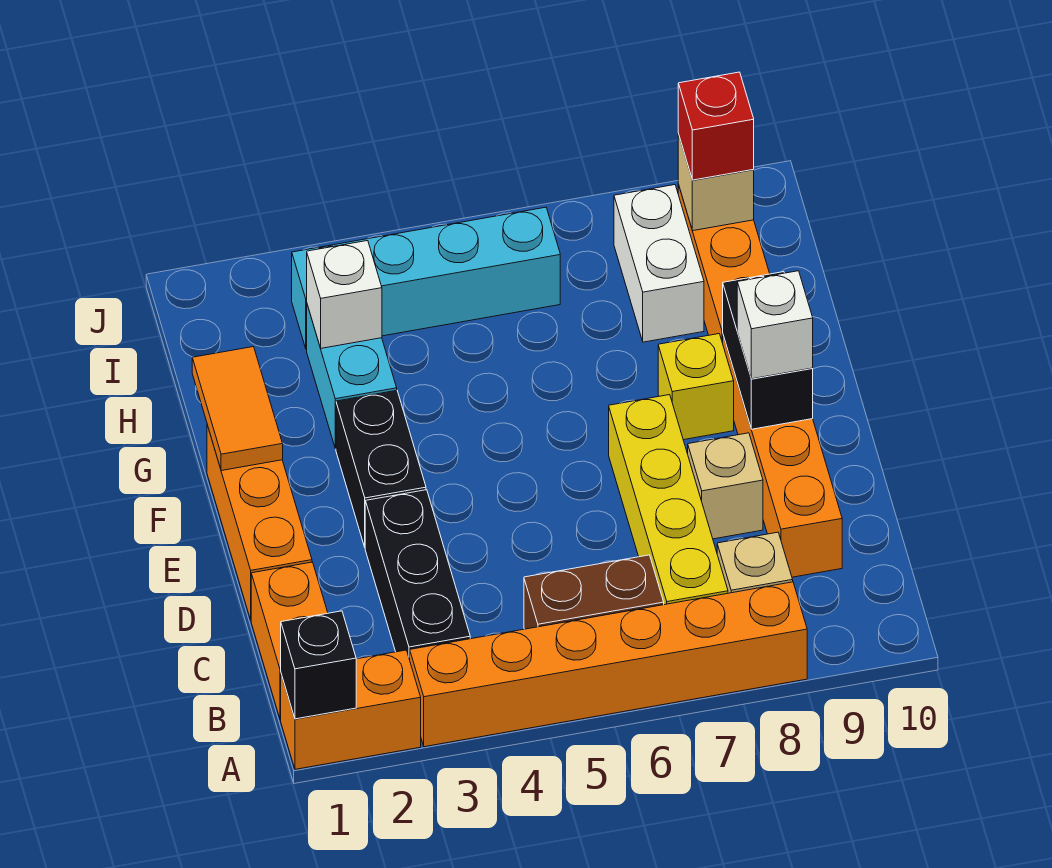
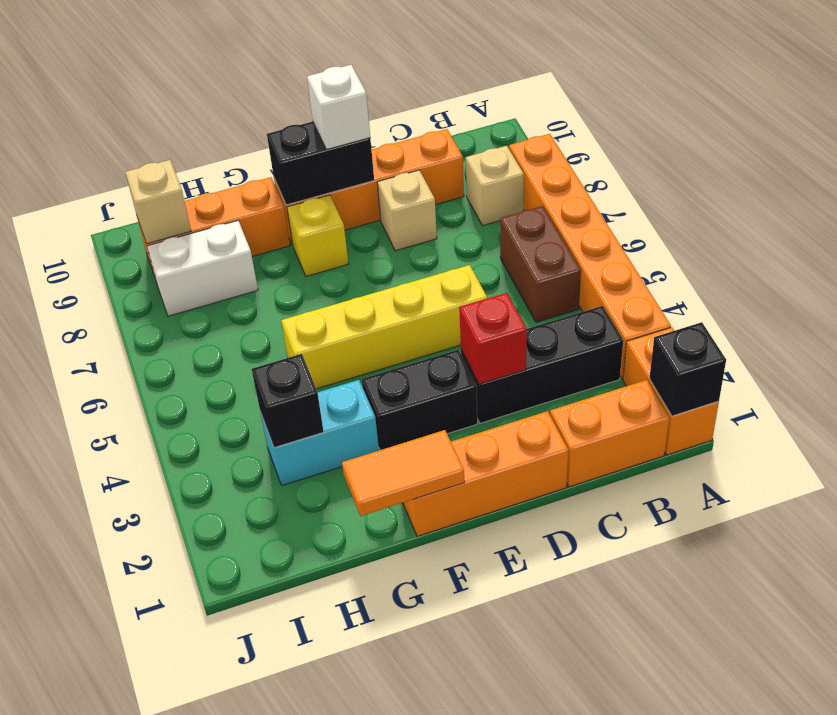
yellow 1x4 brick [609,395,728,605] -> yellow 1x4 brick moved to [281,265,487,389]
white 1x1 brick [307,241,382,348] -> black 1x1 brick [252,354,324,448]
cyan 1x4 brick [292,207,560,349] -> none
red 1x1 brick [678,72,754,180] -> red 1x1 brick moved to [459,293,527,384]

